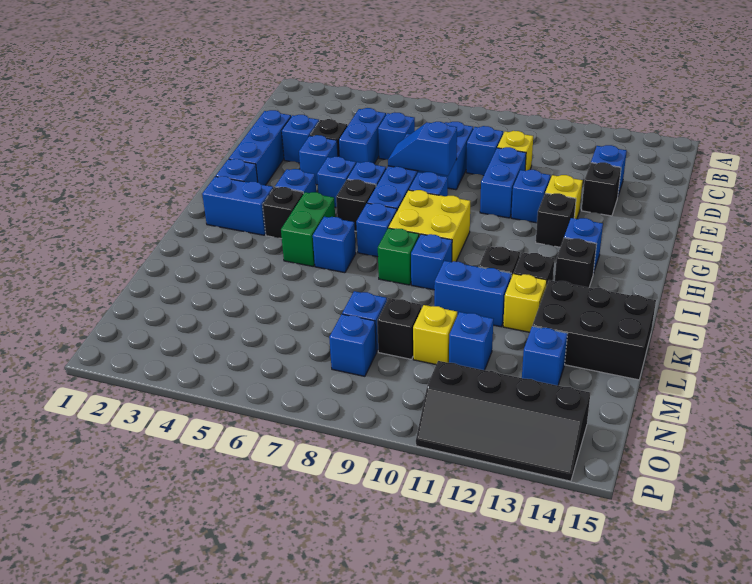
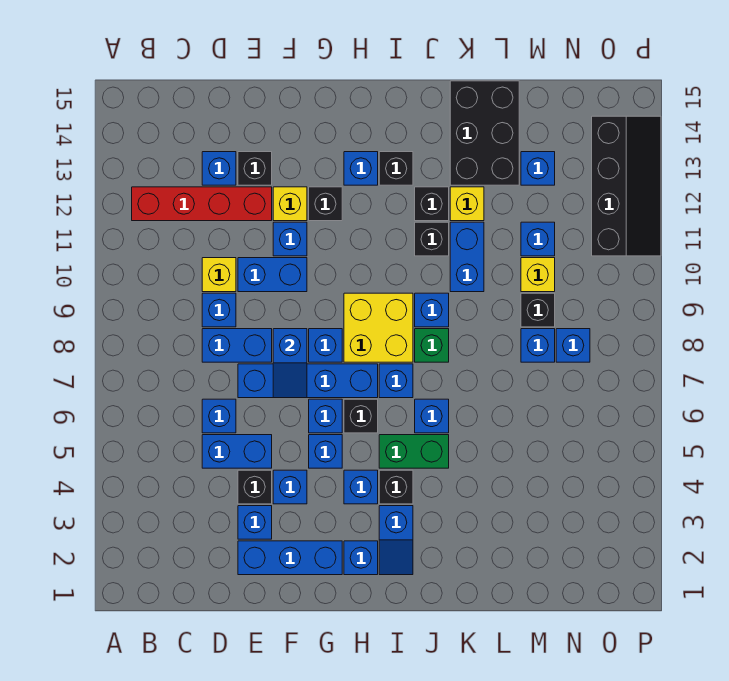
none -> red 1x4 brick [132,187,272,221]
blue 1x2 brick [202,176,273,235] -> blue 1x2 slope [379,506,413,575]

